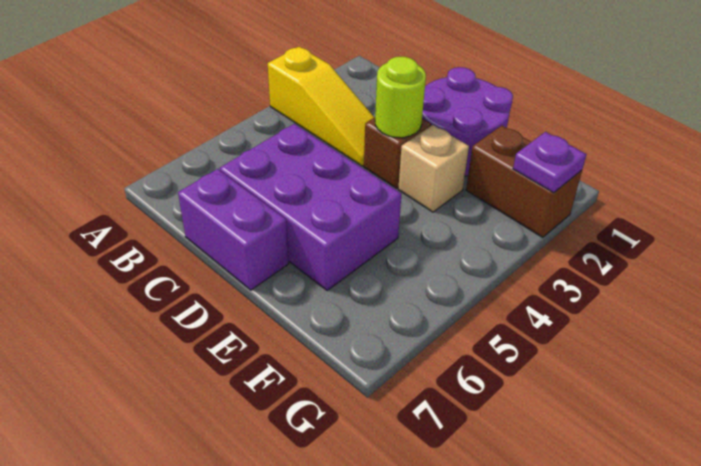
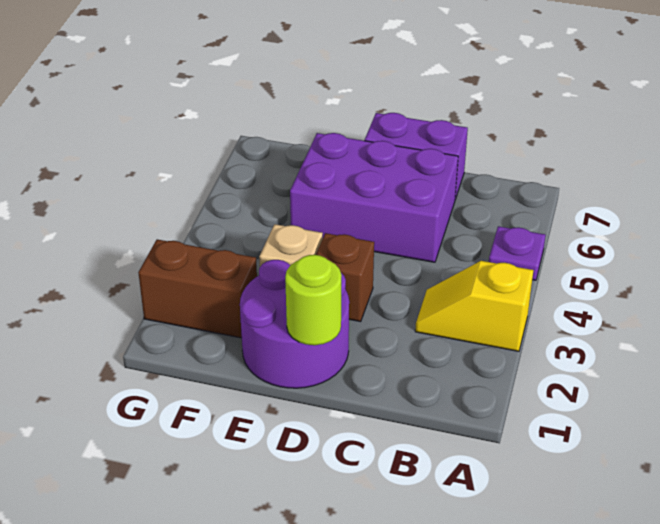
yellow 1x3 slope [268,47,374,166] -> yellow 1x2 slope [415,261,533,351]
lime 1x1 round brick [375,57,426,138] -> lime 1x1 round brick moved to [285,255,342,345]
purple 1x1 plate [513,132,586,193] -> purple 1x1 plate moved to [489,226,546,280]

